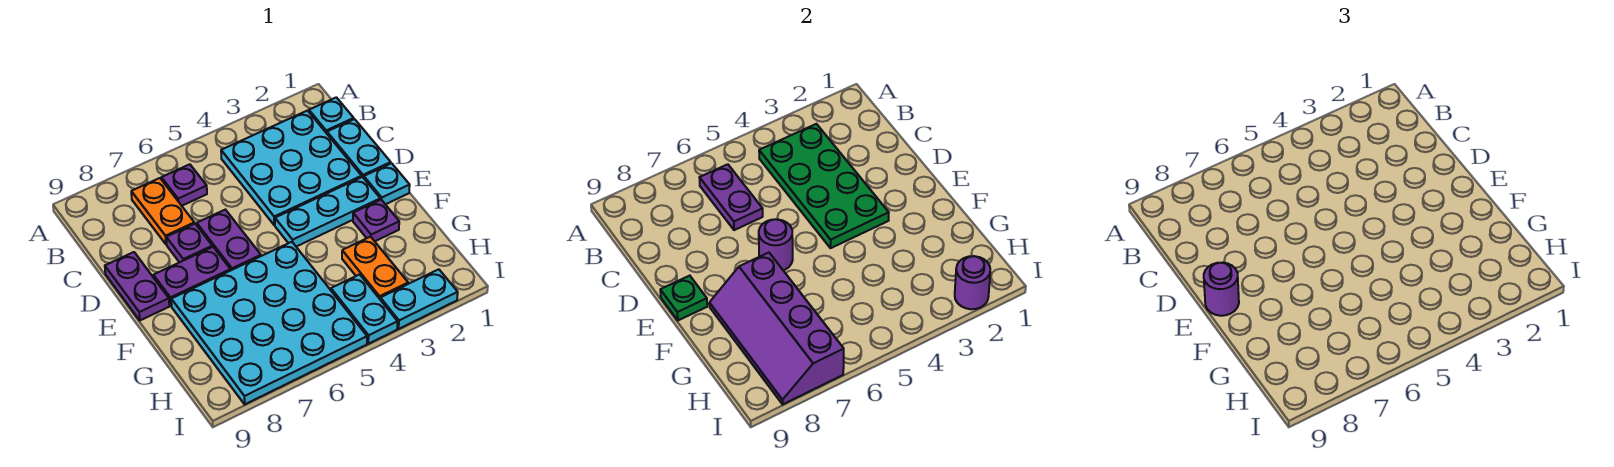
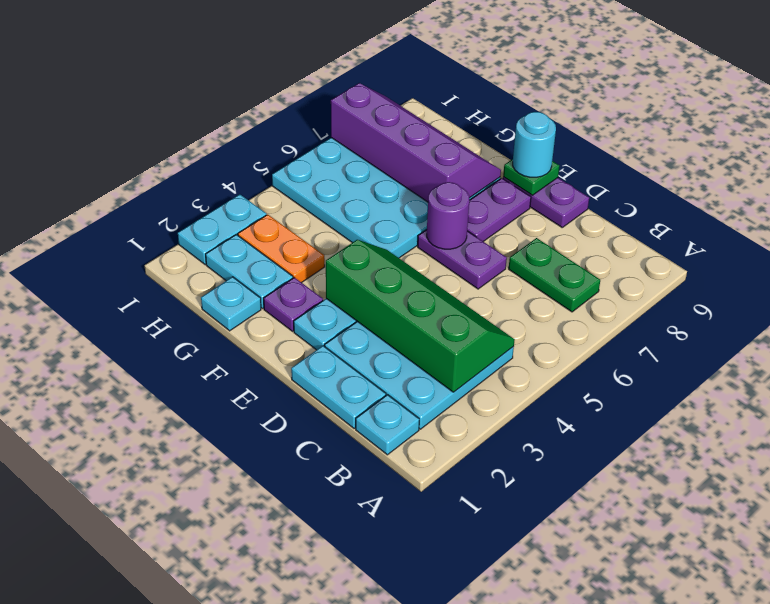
green 2x4 plate [759,124,889,248] -> green 2x4 slope [326,240,515,392]
purple 1x1 plate [161,164,207,206] -> none
purple 1x2 plate [699,164,763,230] -> none
orange 1x2 plate [131,178,194,244] -> green 1x2 plate [509,238,600,312]
purple 1x1 plate [166,224,212,262] -> none
cyan 1x1 plate [364,163,410,204] -> cyan 1x1 plate moved to [201,277,261,331]
purple 1x1 round brick [1204,263,1239,316] -> cyan 1x1 round brick [513,112,556,177]
cyan 1x2 plate [331,274,398,344] -> cyan 1x2 plate moved to [206,235,293,308]
purple 1x1 round brick [955,256,990,309] -> none

